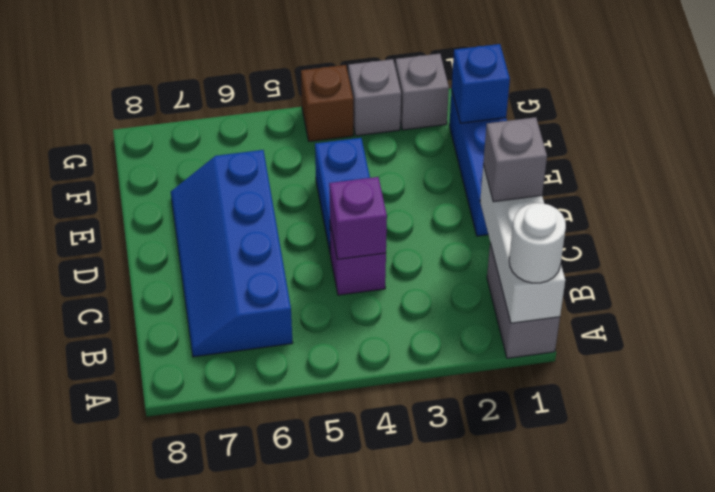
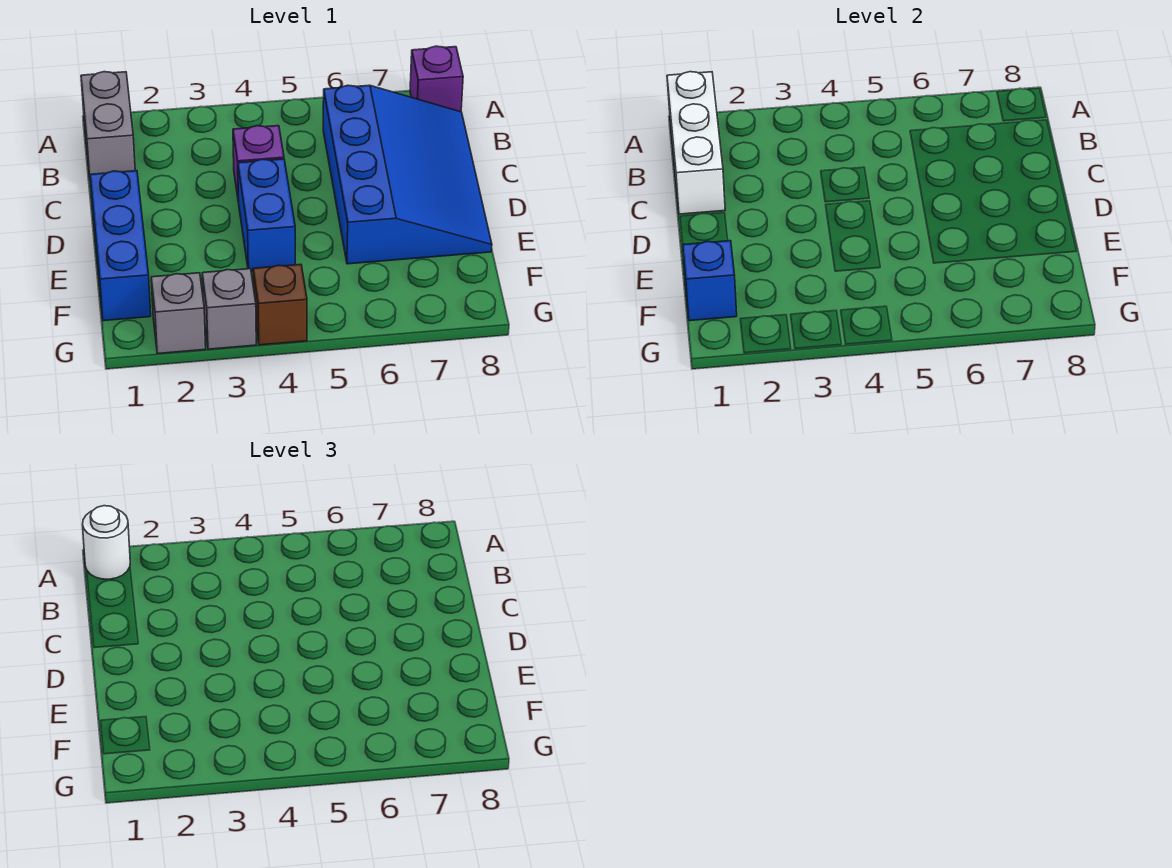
blue 2x4 slope [171,150,293,357] -> blue 3x4 slope [323,85,492,264]
grey 1x1 brick [483,117,547,202] -> none
purple 1x1 brick [329,177,387,259] -> purple 1x1 brick moved to [410,46,463,112]

